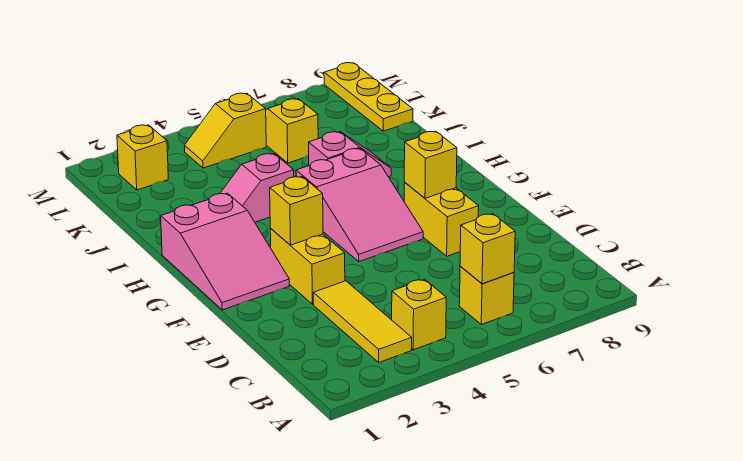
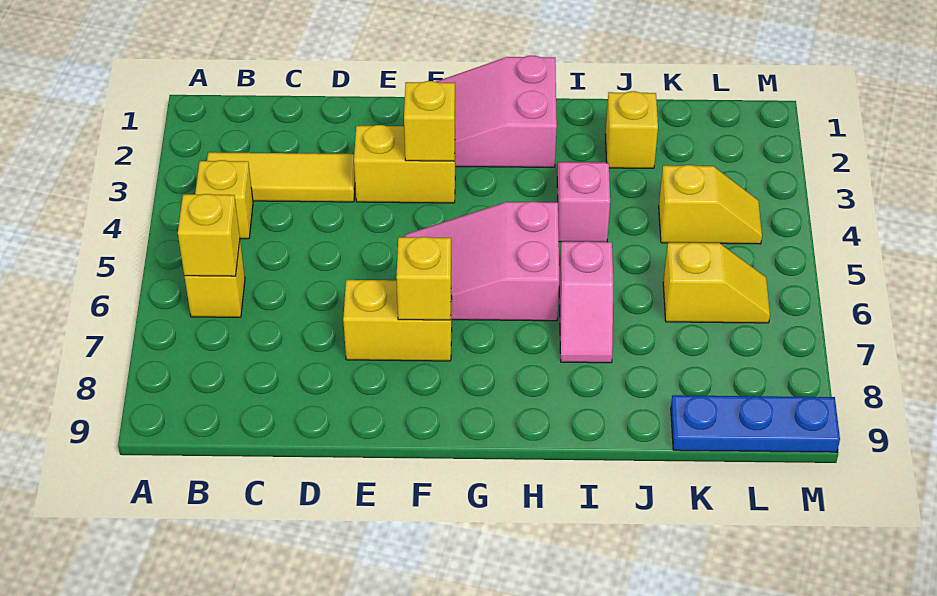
yellow 1x3 plate [324,63,413,131] -> blue 1x3 plate [671,395,840,452]
yellow 1x1 brick [117,125,168,190] -> yellow 1x1 brick moved to [605,91,658,168]
yellow 1x2 slope [184,93,266,168] -> yellow 1x2 slope turned to [659,165,762,244]

